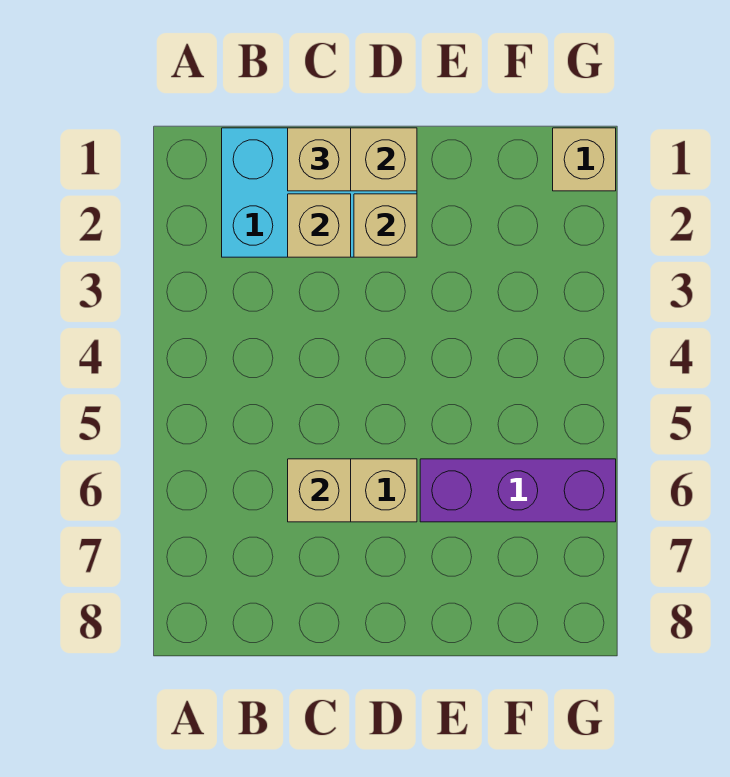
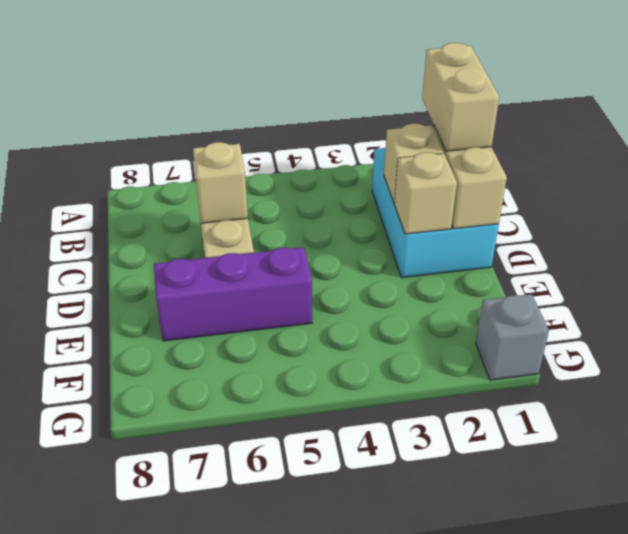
tan 1x1 brick [288,128,351,191] -> tan 1x2 brick [422,43,499,151]
purple 1x3 brick [420,459,616,522] -> purple 1x3 brick turned to [154,247,312,341]
tan 1x1 brick [553,128,616,191] -> grey 1x1 brick [476,294,549,380]

